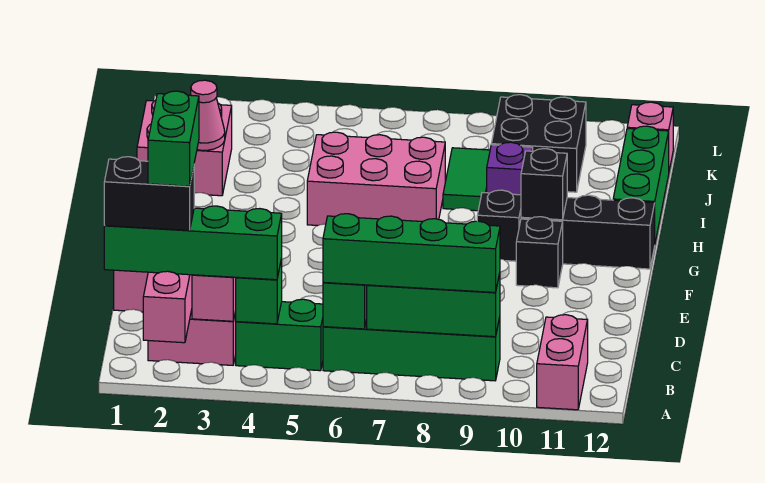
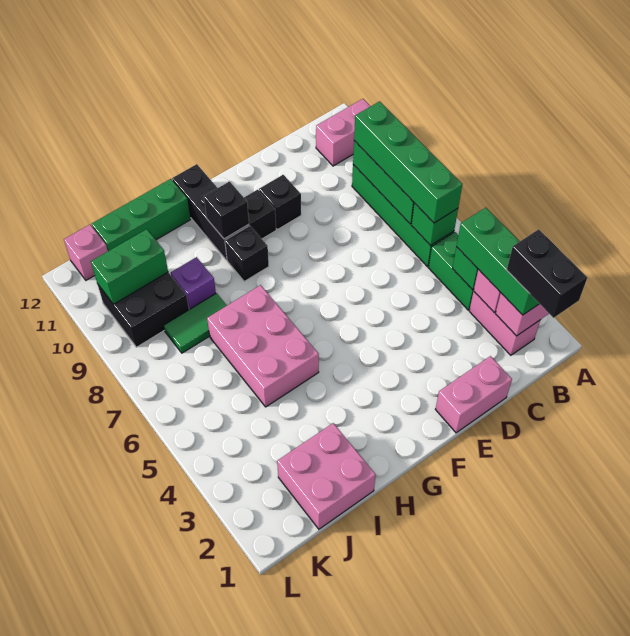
green 1x4 brick [104,206,282,280] -> green 1x3 brick [456,208,539,315]
green 1x2 brick [148,91,199,186] -> green 1x2 brick moved to [91,229,168,304]
none -> black 1x1 brick [259,175,301,230]
pink 1x1 cone [191,80,225,150] -> none

